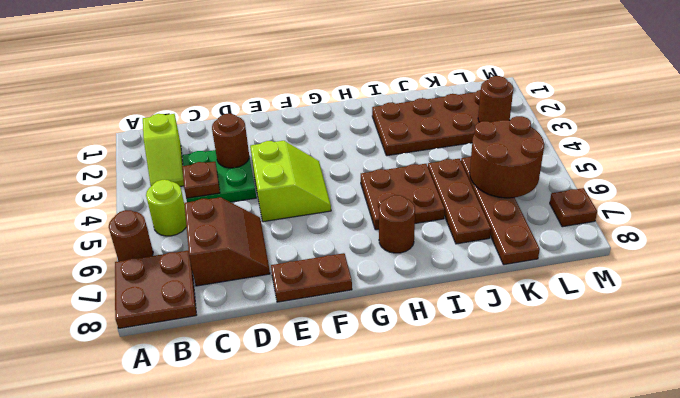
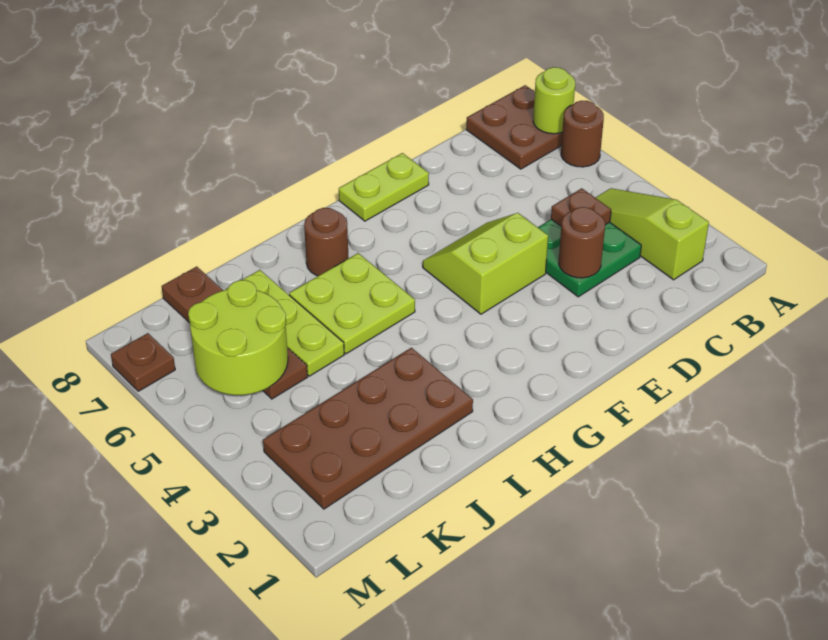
lime 1x2 slope [143,114,184,186] -> lime 1x3 slope [595,188,709,280]
lime 1x1 round brick [146,180,186,236] -> lime 1x1 round brick moved to [533,67,575,134]
brown 2x2 slope [184,197,270,286] -> none
lime 2x2 slope [250,141,331,222] -> lime 2x2 slope turned to [423,213,548,314]
brown 1x2 plate [271,253,352,302] -> lime 1x2 plate [339,153,429,221]
brown 2x2 plate [361,164,445,230] -> lime 2x2 plate [289,253,415,354]
brown 1x3 plate [428,159,491,244] -> lime 1x3 plate [225,270,344,376]
brown 2x2 round brick [470,116,544,198] -> lime 2x2 round brick [188,280,288,395]
brown 1x1 round brick [478,76,513,122] -> none

